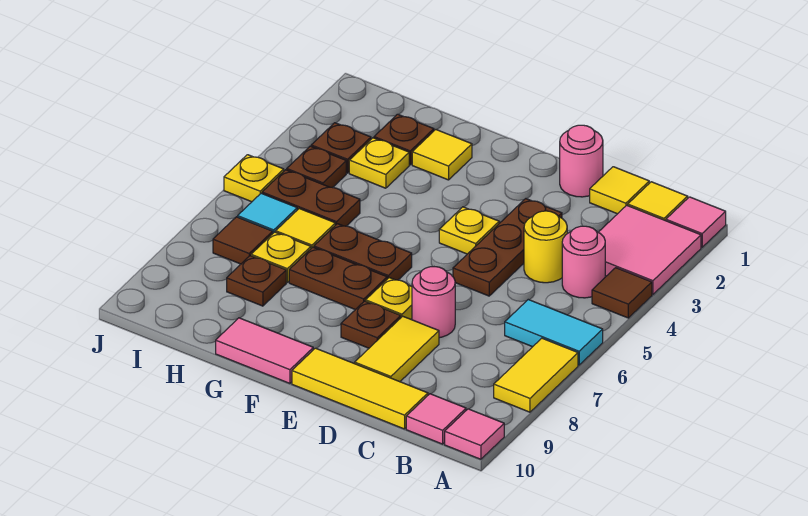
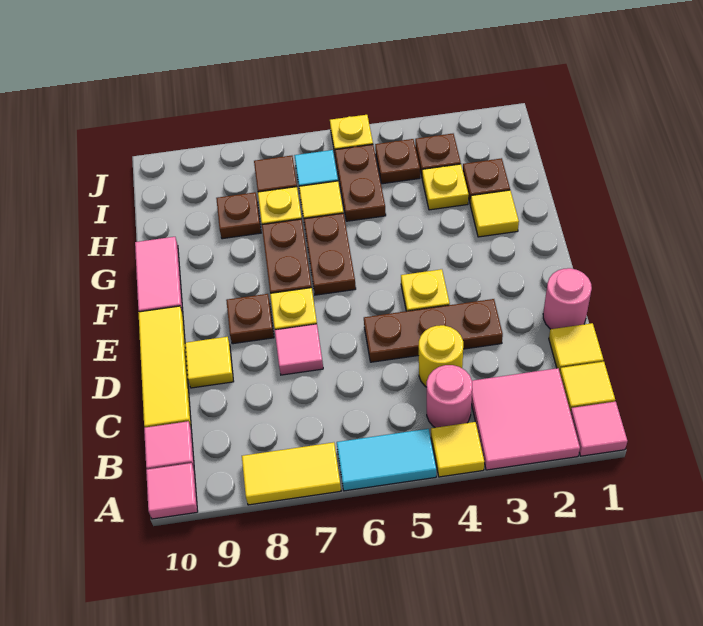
brown 1x1 tile [592,268,652,318] -> yellow 1x1 tile [431,422,484,477]
cyan 1x2 tile [505,300,603,365] -> cyan 1x2 tile turned to [337,429,437,491]
pink 1x1 round brick [412,267,455,338] -> pink 1x1 tile [275,324,323,375]
yellow 1x2 tile [355,316,439,382] -> yellow 1x1 tile [185,337,234,388]

